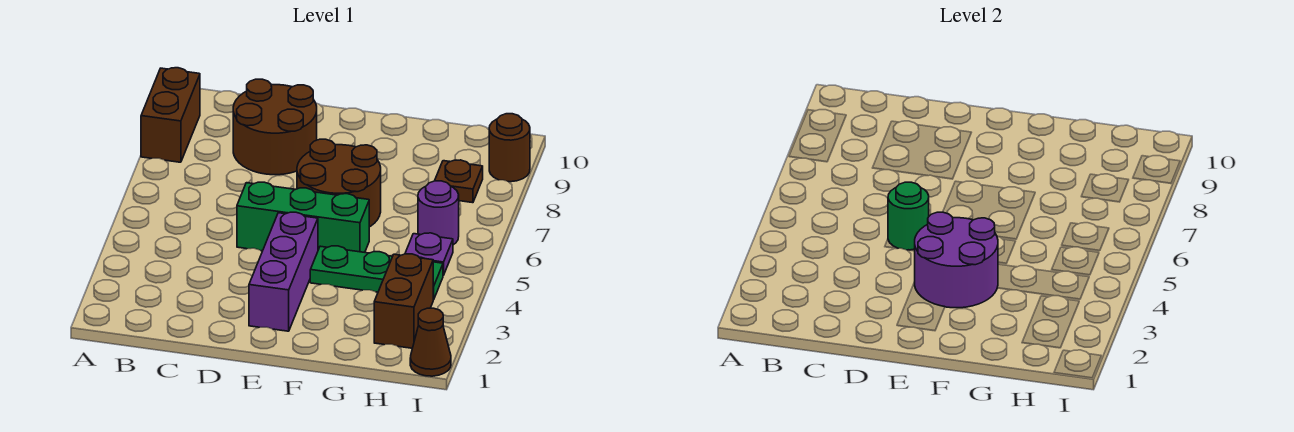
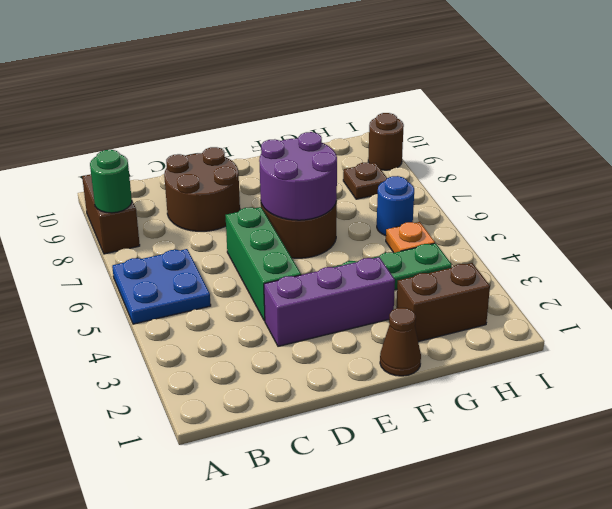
none -> blue 2x2 plate [112,249,211,324]
green 1x3 brick [237,182,369,252] -> green 1x3 brick turned to [225,207,301,321]
green 1x1 round brick [888,182,929,250] -> green 1x1 round brick moved to [90,150,132,213]
purple 1x3 brick [249,212,318,331] -> purple 1x3 brick turned to [264,257,395,346]
purple 2x2 round brick [915,212,998,308] -> purple 2x2 round brick moved to [259,132,337,220]
brown 1x2 brick [374,254,434,348] -> brown 1x2 brick turned to [396,263,490,342]
purple 1x1 plate [405,233,453,275] -> orange 1x1 plate [386,222,435,253]
purple 1x1 round brick [418,181,459,245] -> blue 1x1 round brick [377,176,414,236]
brown 1x1 cone [410,308,451,376] -> brown 1x1 cone moved to [380,308,421,376]

